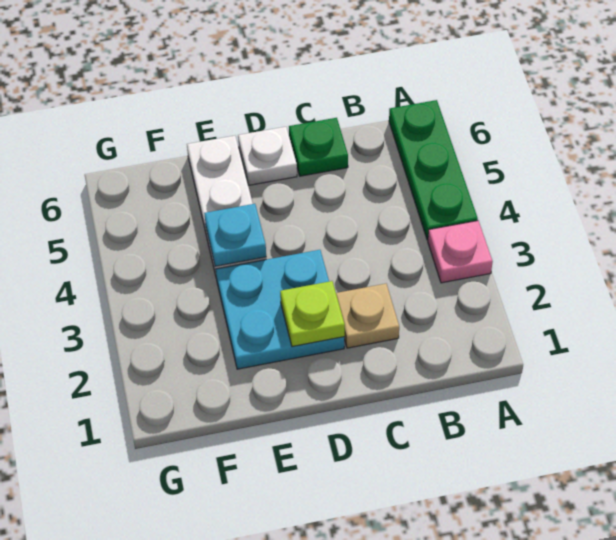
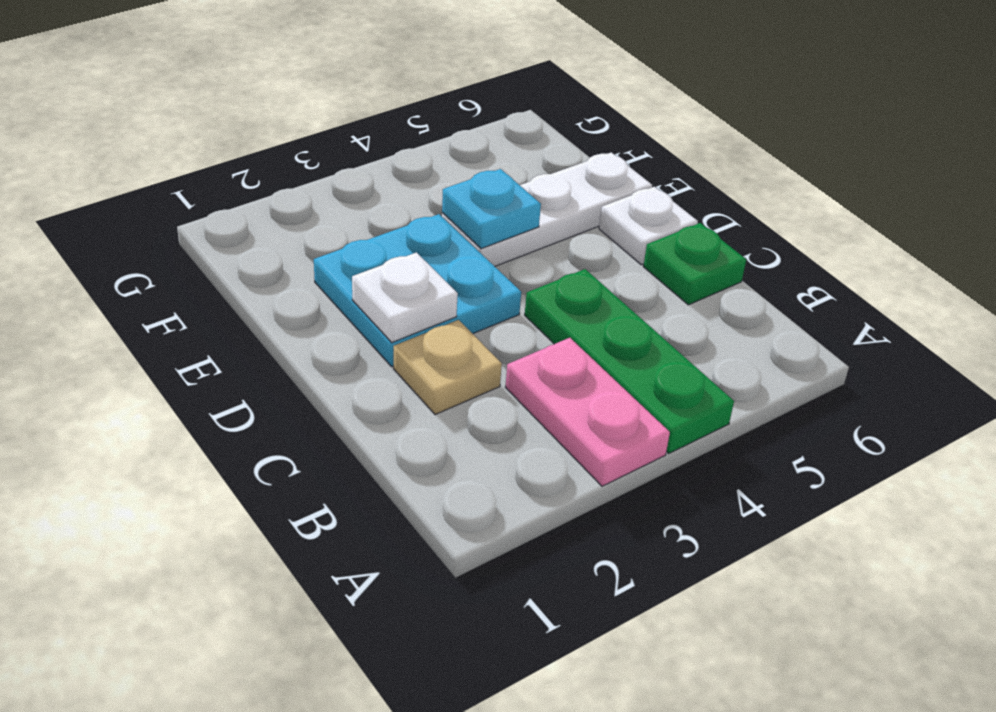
pink 1x1 plate [428,221,493,283] -> pink 1x2 plate [505,338,670,486]
green 1x3 plate [389,100,478,240] -> green 1x3 plate turned to [525,269,734,454]
lime 1x1 plate [280,281,345,347] -> white 1x1 plate [352,252,458,342]

